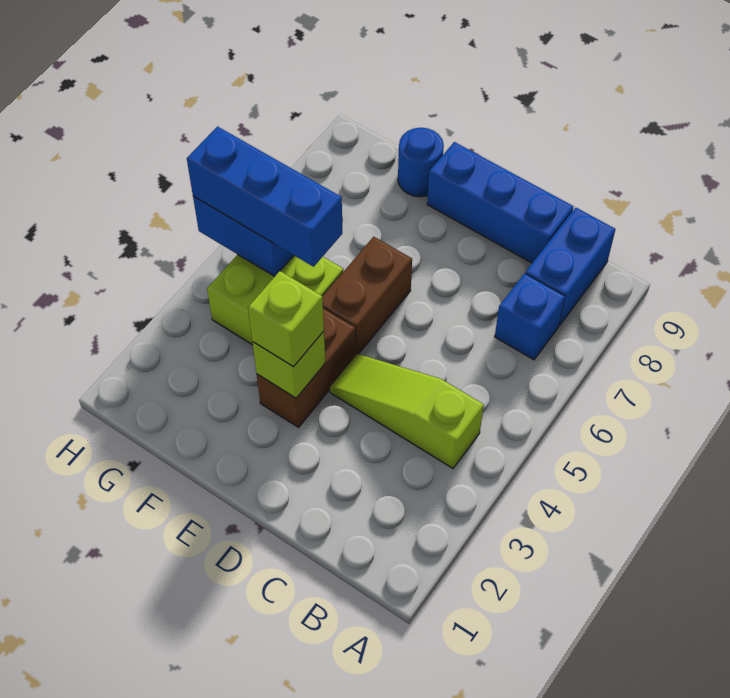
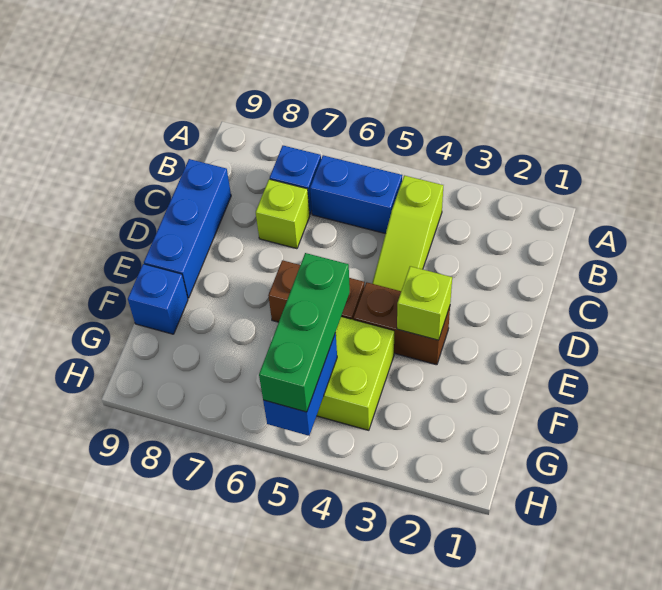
blue 1x2 brick [525,208,615,325] -> blue 1x2 brick moved to [310,155,402,234]
lime 1x1 brick [248,271,324,367] -> lime 1x1 brick moved to [256,179,310,249]
blue 1x3 brick [187,126,342,267] -> green 1x3 brick [259,253,350,412]
blue 1x1 round brick [398,128,444,197] -> blue 1x1 brick [128,264,188,334]

